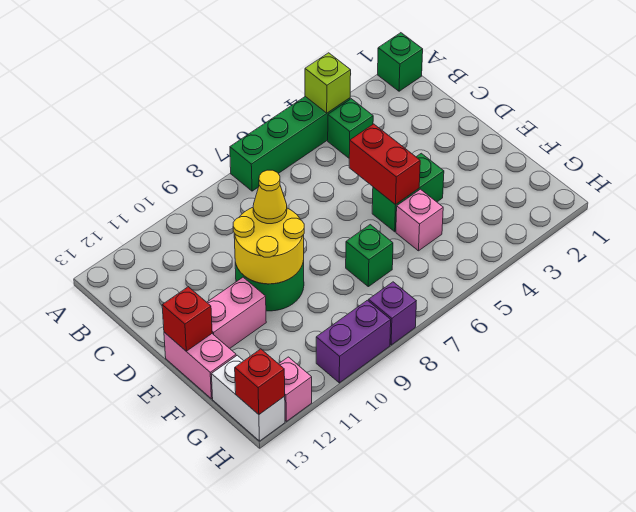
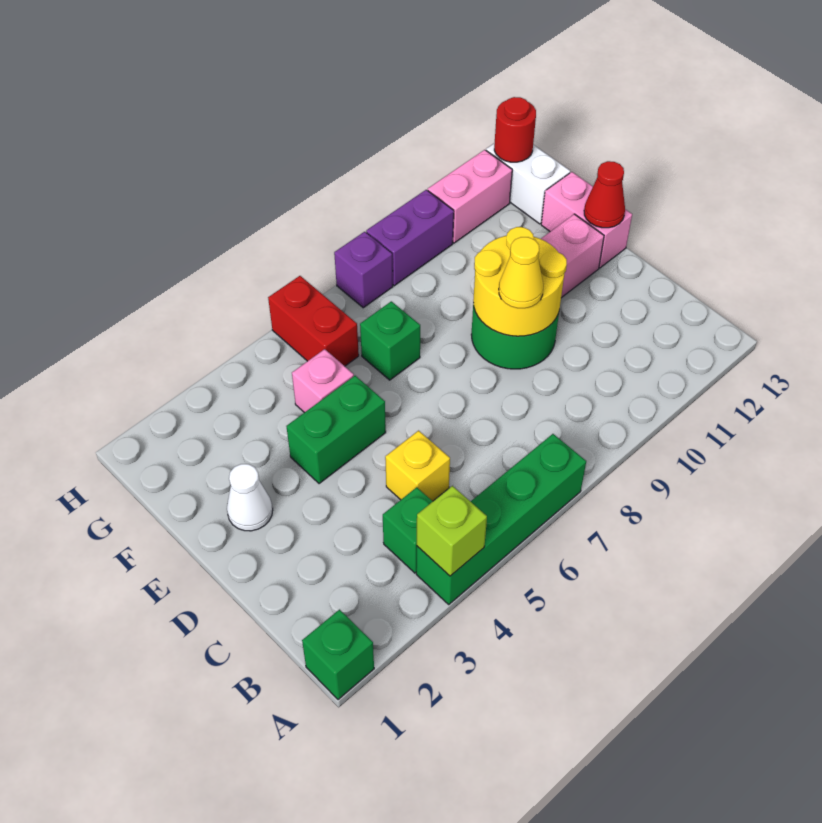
none -> yellow 1x1 brick [385,431,450,501]
red 1x2 brick [349,124,420,205] -> red 1x2 brick moved to [268,276,359,366]
none -> white 1x1 cone [227,464,273,531]
red 1x1 brick [162,287,212,351] -> red 1x1 cone [584,161,625,228]
pink 1x1 brick [279,357,312,421] -> pink 1x2 brick [428,150,512,243]
red 1x1 brick [235,349,285,414] -> red 1x1 round brick [494,97,536,162]

